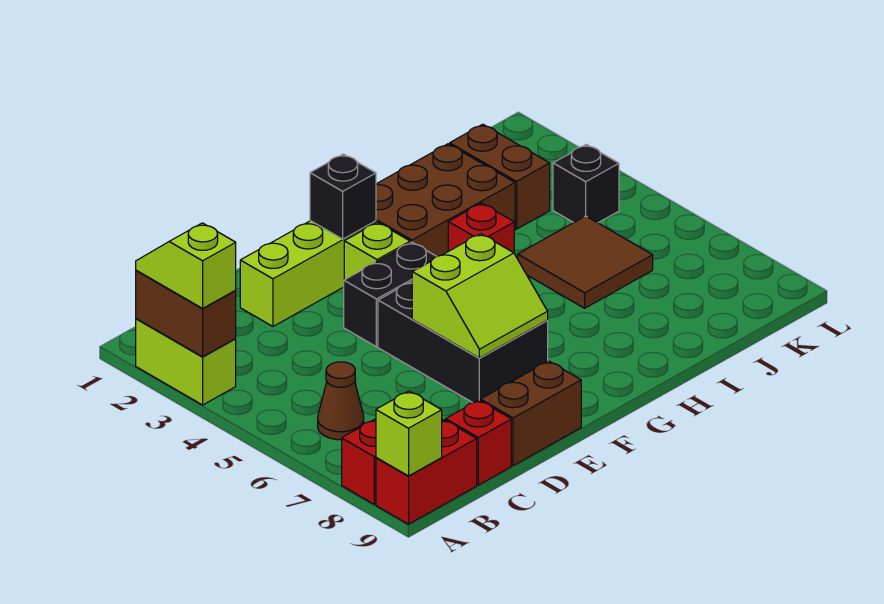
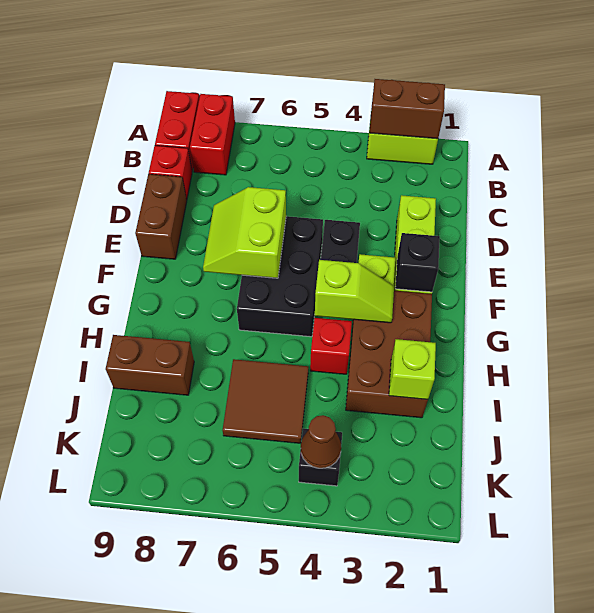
lime 1x2 slope [136,223,236,308] -> lime 1x2 slope moved to [315,260,394,323]
lime 1x1 brick [376,391,442,476] -> lime 1x1 brick moved to [389,339,436,399]
brown 1x1 cone [318,362,364,440] -> brown 1x1 cone moved to [301,415,341,468]
black 2x3 brick [378,281,548,403] -> black 2x3 brick turned to [237,216,323,337]
brown 1x2 brick [450,124,550,229] -> brown 1x2 brick moved to [106,335,194,395]

